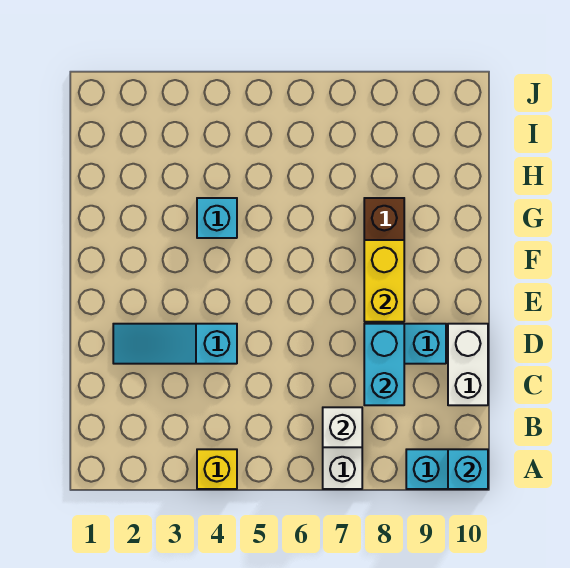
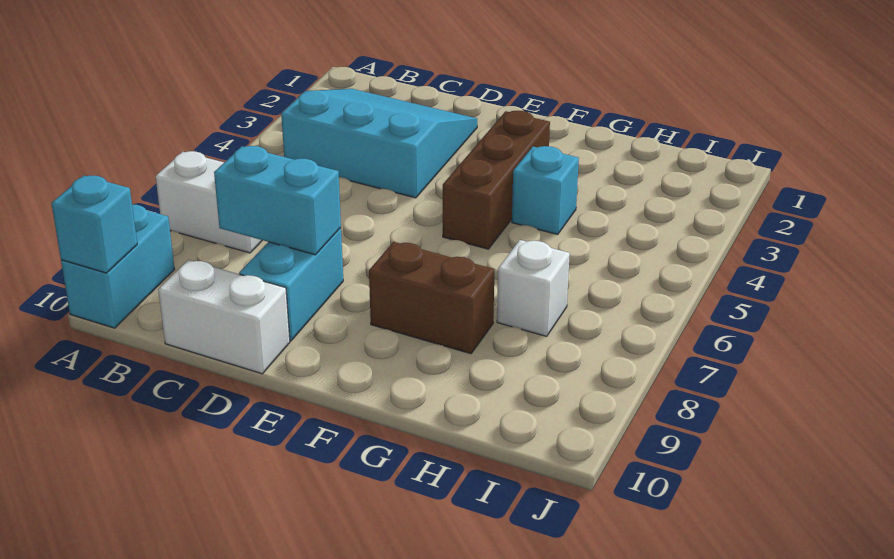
yellow 1x1 brick [197,449,237,489] -> none
white 1x1 brick [323,407,362,447] -> white 1x1 brick moved to [497,240,570,336]
cyan 1x3 slope [113,324,237,364] -> cyan 3x3 slope [281,89,477,198]
yellow 1x2 brick [364,240,404,322] -> none
none -> brown 1x3 brick [443,111,550,249]

